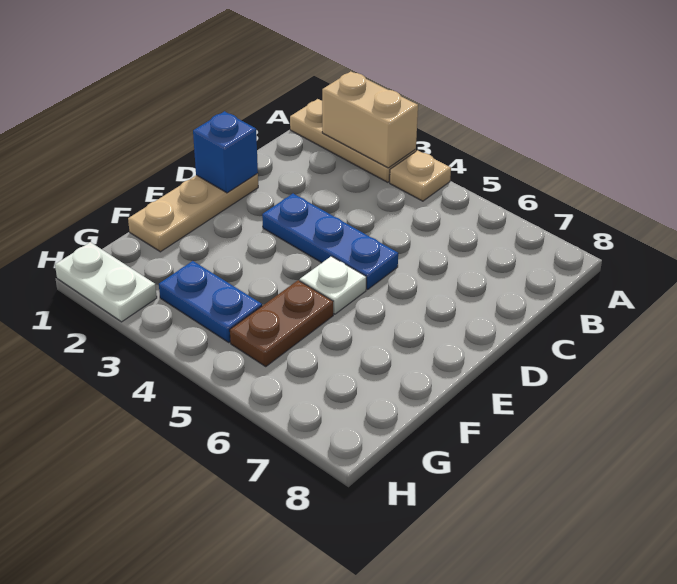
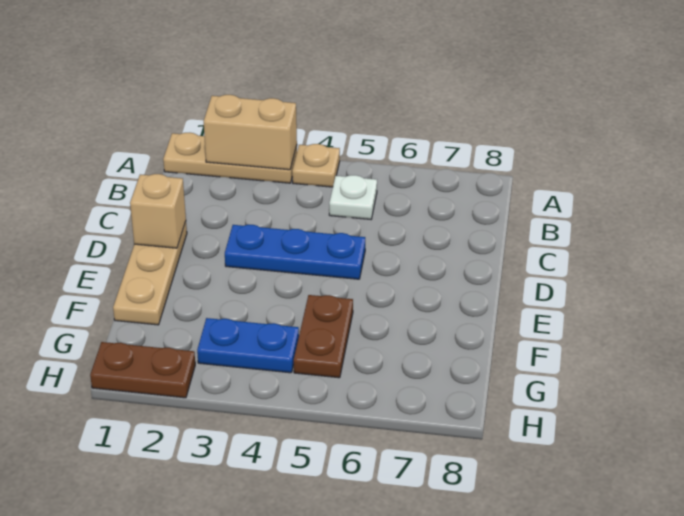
blue 1x1 brick [193,111,258,193] -> tan 1x1 brick [130,174,186,248]
white 1x1 plate [300,256,366,314] -> white 1x1 plate moved to [329,175,377,219]
white 1x2 plate [55,242,157,322] -> brown 1x2 plate [90,342,195,398]

